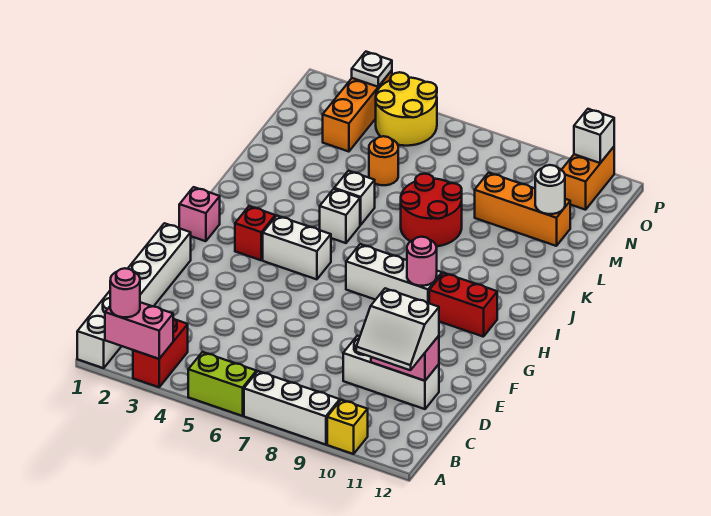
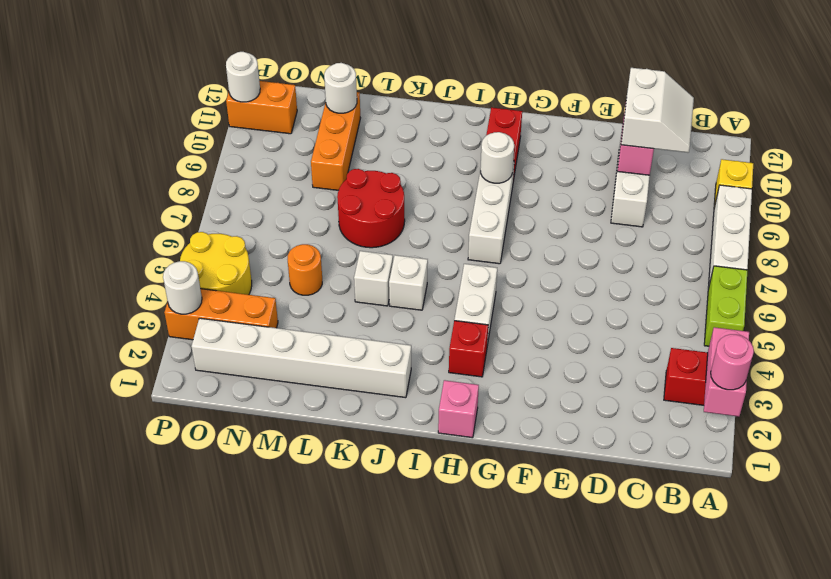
white 1x6 brick [77,223,191,368] -> white 1x6 brick moved to [192,318,411,398]
pink 1x1 round brick [407,237,437,286] -> white 1x1 round brick [480,132,514,183]
white 1x1 plate [352,52,392,87] -> white 1x1 round brick [163,261,202,314]
white 1x1 brick [574,109,614,163] -> white 1x1 round brick [226,52,260,102]

